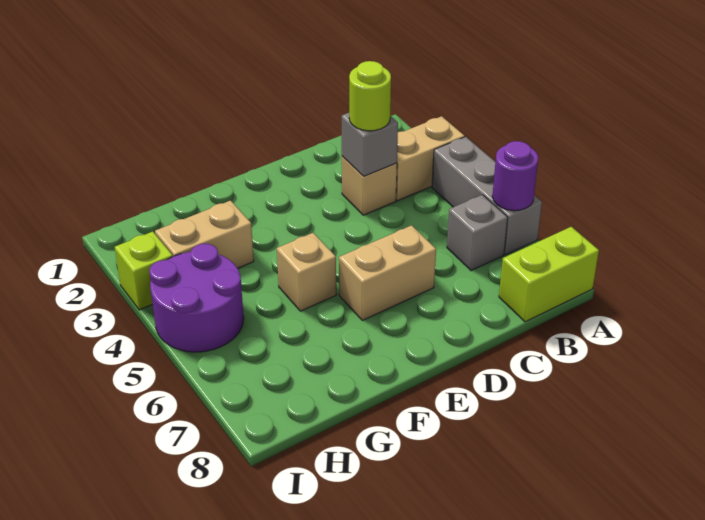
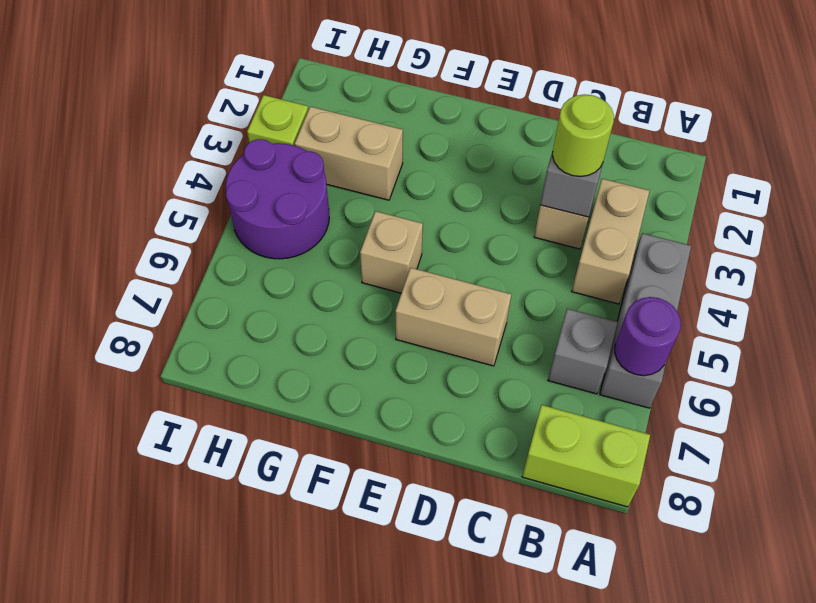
tan 1x2 brick [396,116,465,201] -> tan 1x2 brick turned to [572,179,649,304]

